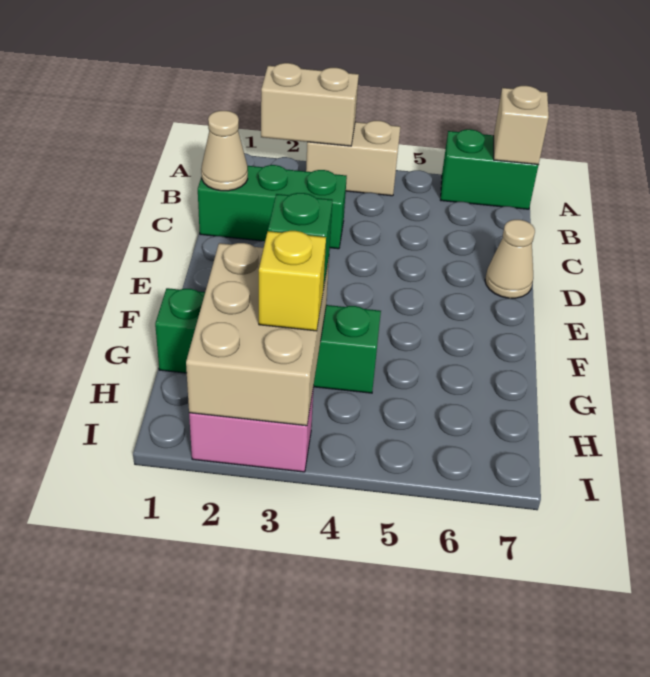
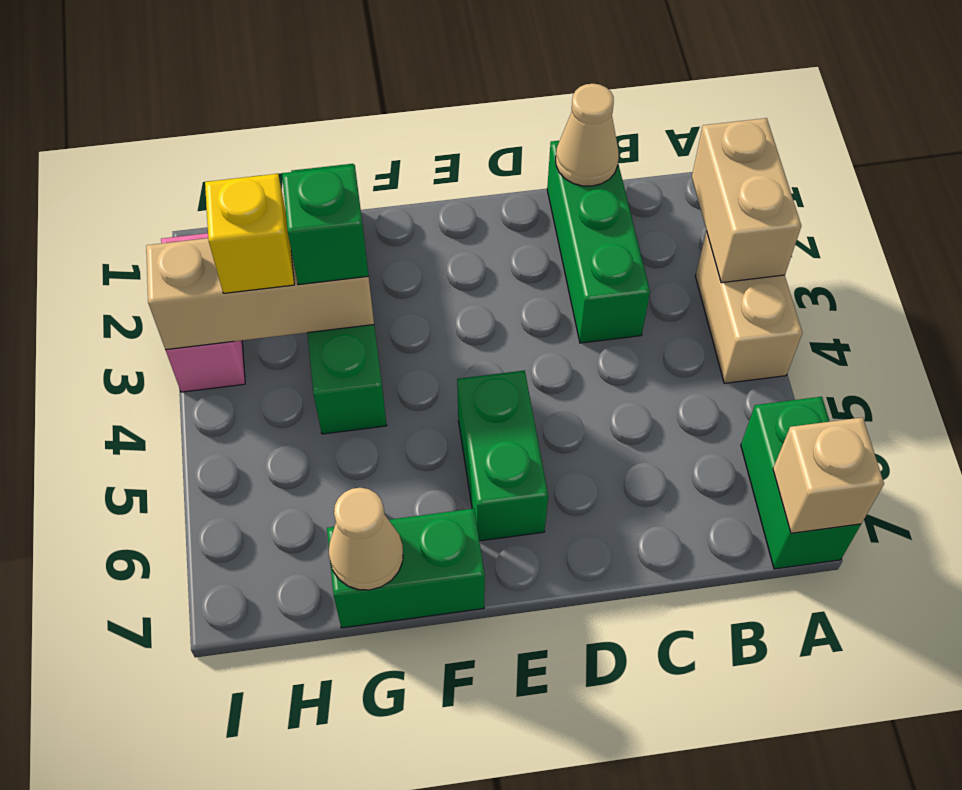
tan 1x1 cone [485,220,535,298] -> tan 1x1 cone moved to [329,488,403,590]
none -> green 1x2 brick [457,370,548,541]
none -> green 1x2 brick [327,509,485,628]
tan 2x3 brick [186,243,329,426] -> tan 1x3 brick [146,238,374,350]

